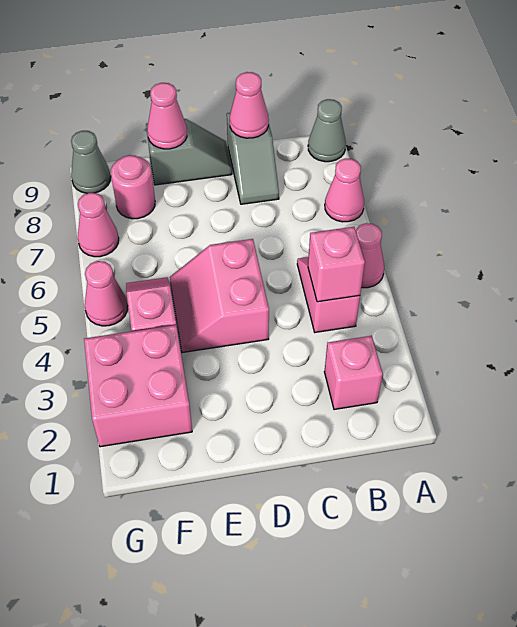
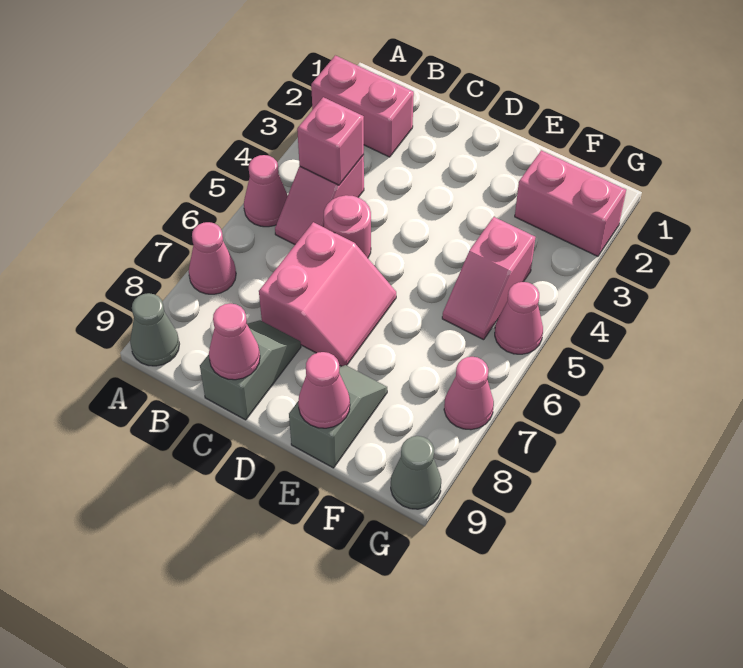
pink 1x1 brick [324,336,383,410] -> pink 1x2 brick [311,55,414,157]
pink 2x2 slope [170,239,269,353] -> pink 2x2 slope moved to [259,222,396,366]
grey 1x2 slope [146,119,232,185] -> grey 1x2 slope turned to [289,365,387,468]
pink 2x2 brick [84,325,192,447] -> pink 1x2 brick [515,150,626,256]
pink 1x1 round brick [111,155,155,219] -> pink 1x1 round brick moved to [324,195,371,258]

